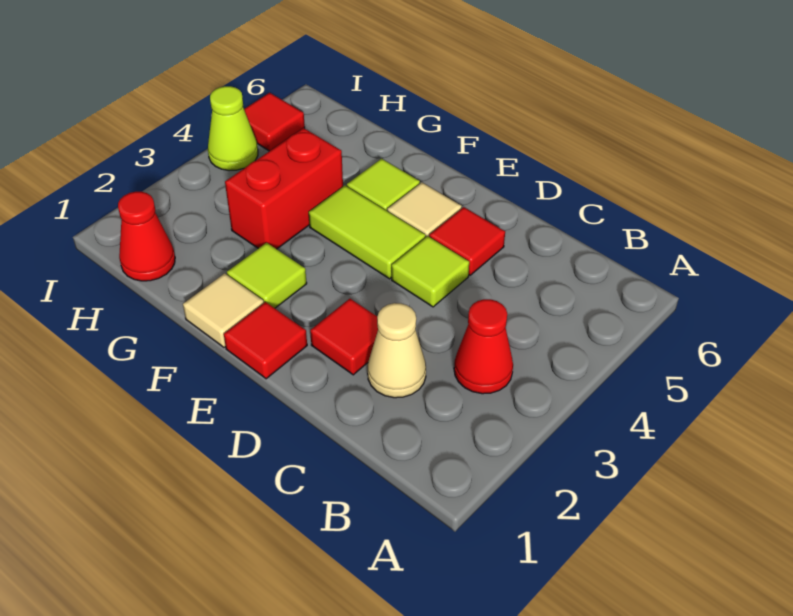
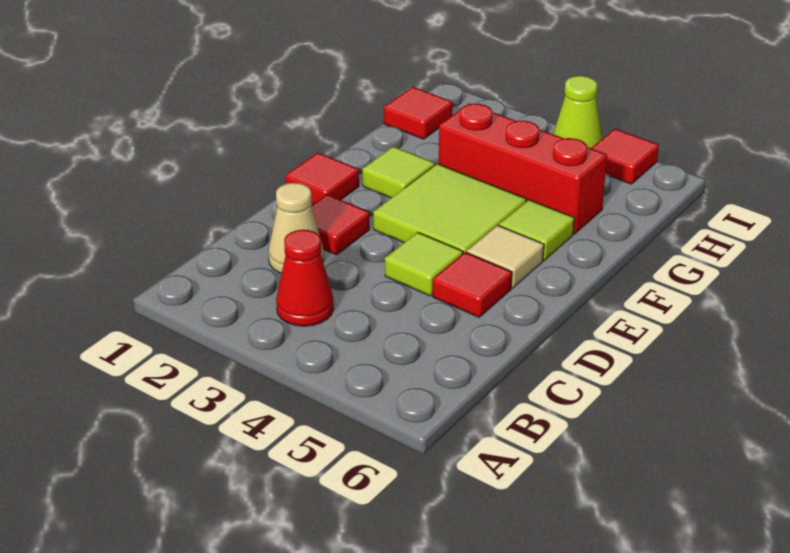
lime 1x2 tile [309,186,426,279] -> lime 2x2 tile [373,164,526,253]
tan 1x1 tile [183,273,264,347] -> none
red 1x2 brick [225,128,343,249] -> red 1x3 brick [439,104,607,234]
red 1x1 cone [118,192,175,281] -> red 1x1 tile [384,87,453,139]

